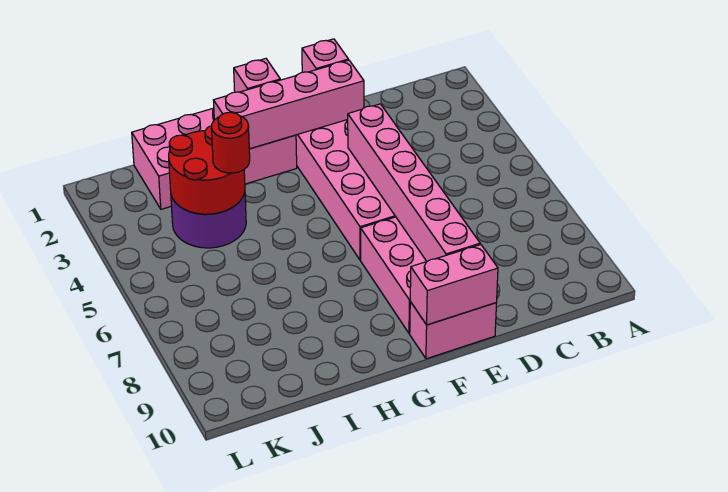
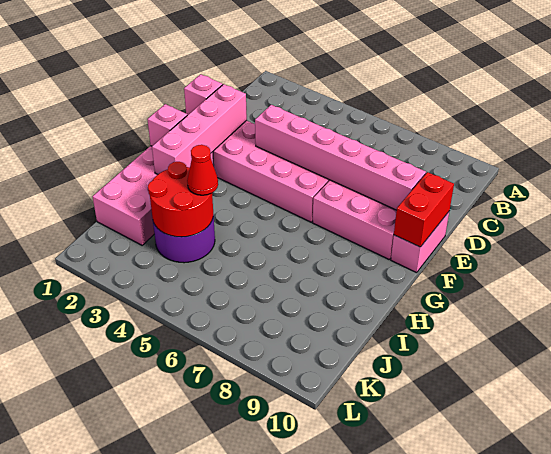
pink 1x2 brick [410,244,498,325] -> red 1x2 brick [394,172,454,247]
red 1x1 round brick [211,112,250,173] -> red 1x1 cone [187,145,218,195]

